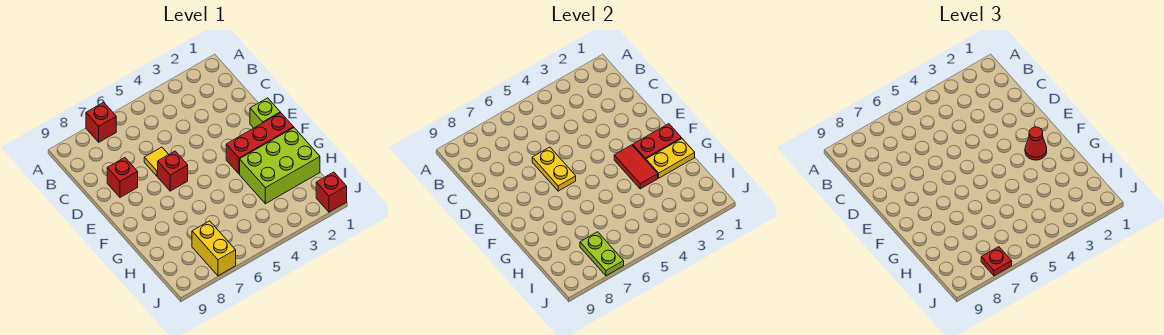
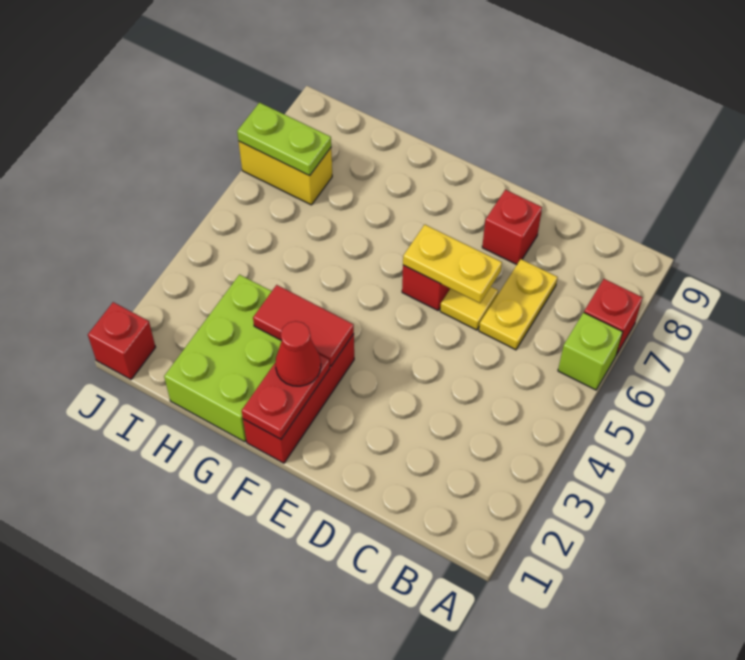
lime 1x1 brick [250,98,280,128] -> lime 1x1 brick moved to [558,313,622,390]
yellow 1x2 plate [646,139,695,178] -> yellow 1x2 plate moved to [479,259,558,350]
red 1x1 plate [981,247,1012,276] -> none

